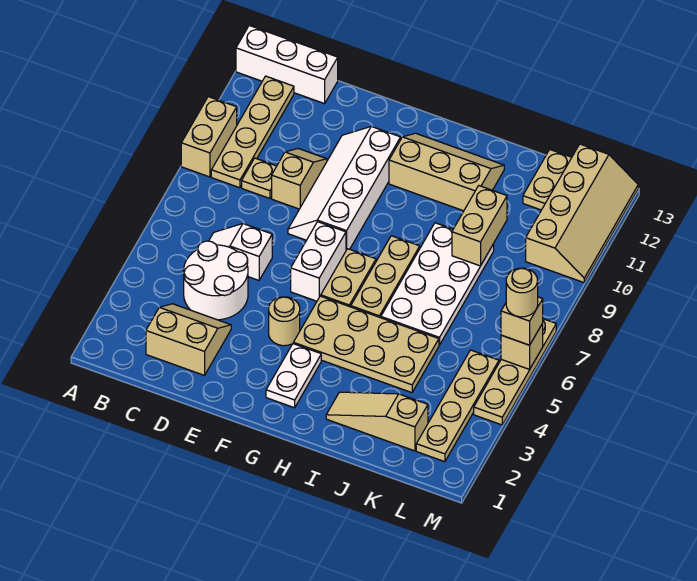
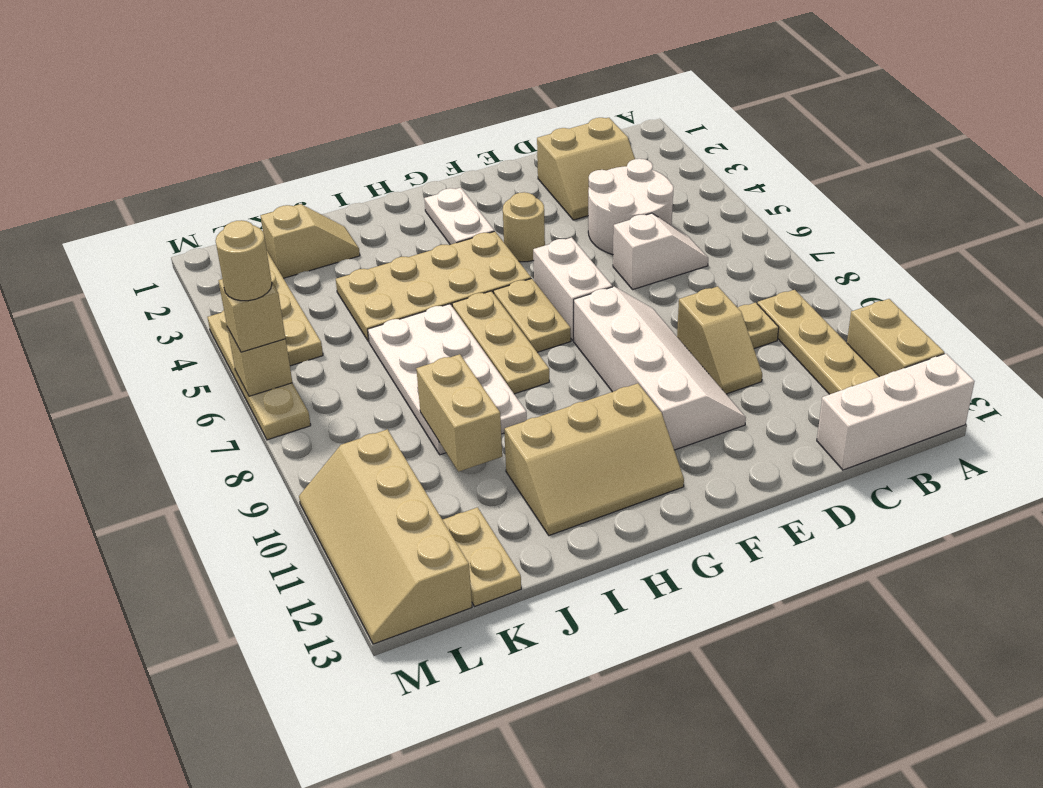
tan 1x2 brick [181,97,237,177] -> tan 1x2 brick moved to [847,299,944,377]
tan 1x3 slope [326,392,428,451] -> tan 1x2 slope [261,204,360,278]

